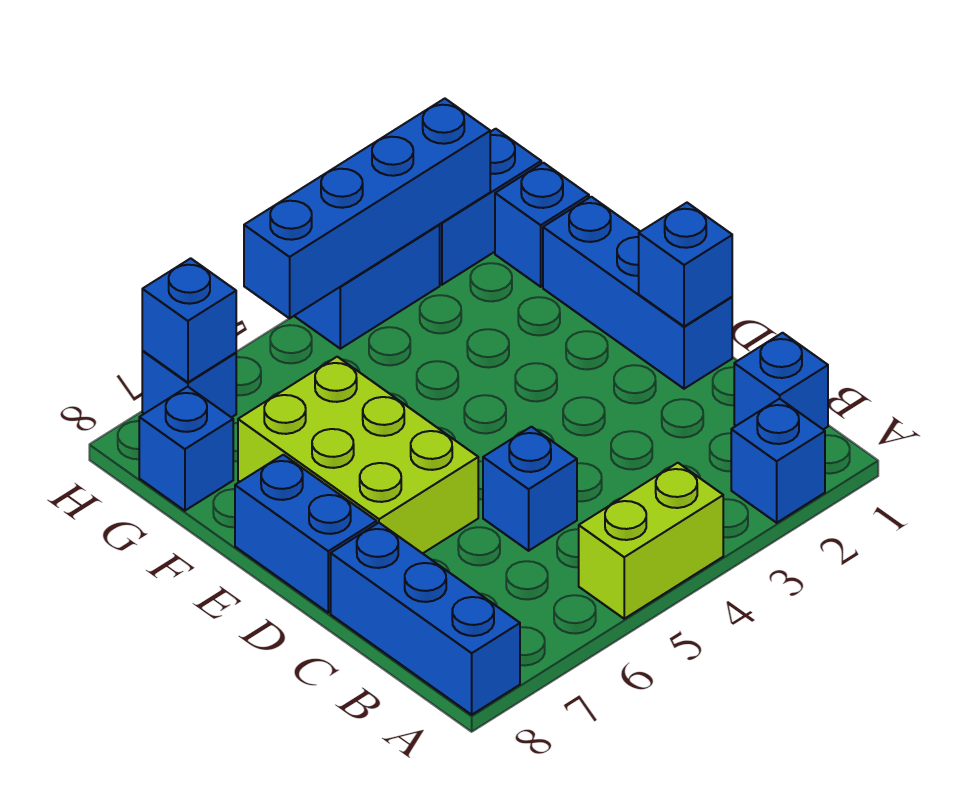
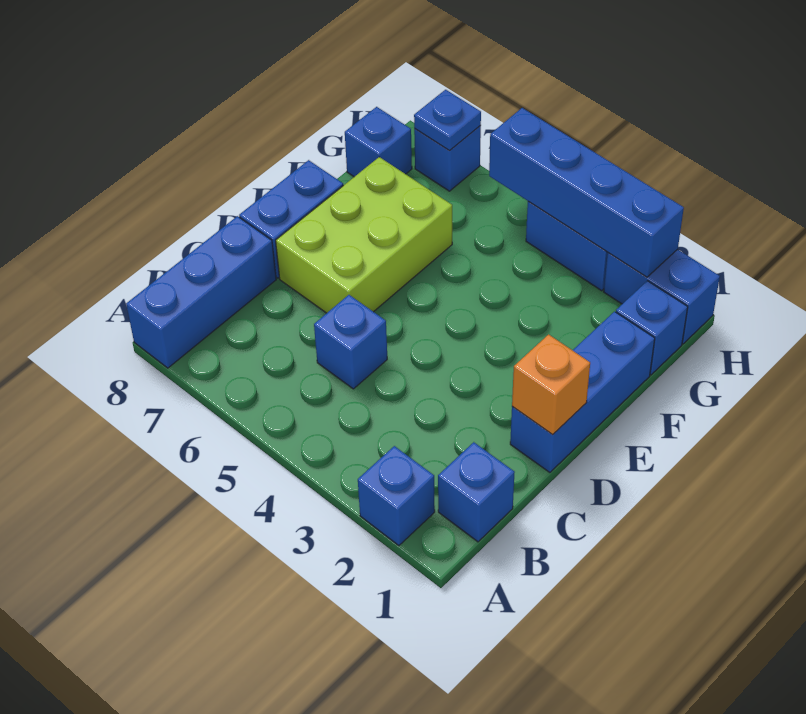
lime 1x2 brick [579,463,723,619] -> none
blue 1x1 brick [639,203,732,327] -> orange 1x1 brick [512,334,590,435]
blue 1x1 brick [142,258,236,382] -> blue 1x1 plate [414,90,481,150]

